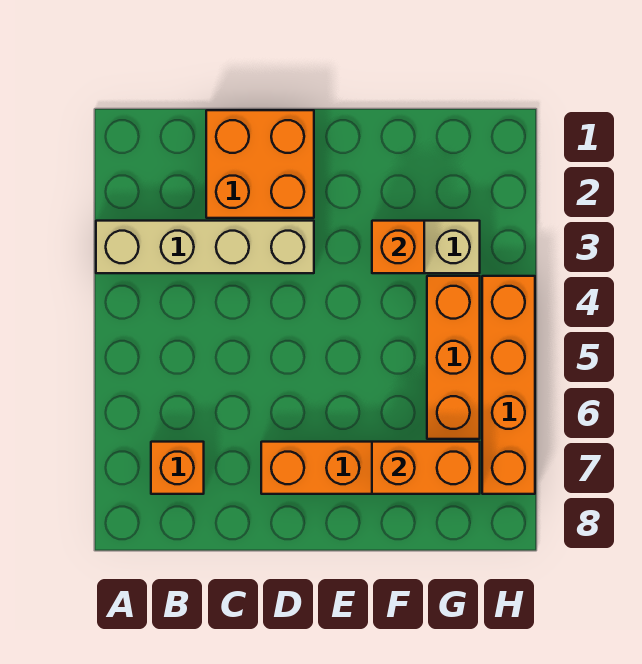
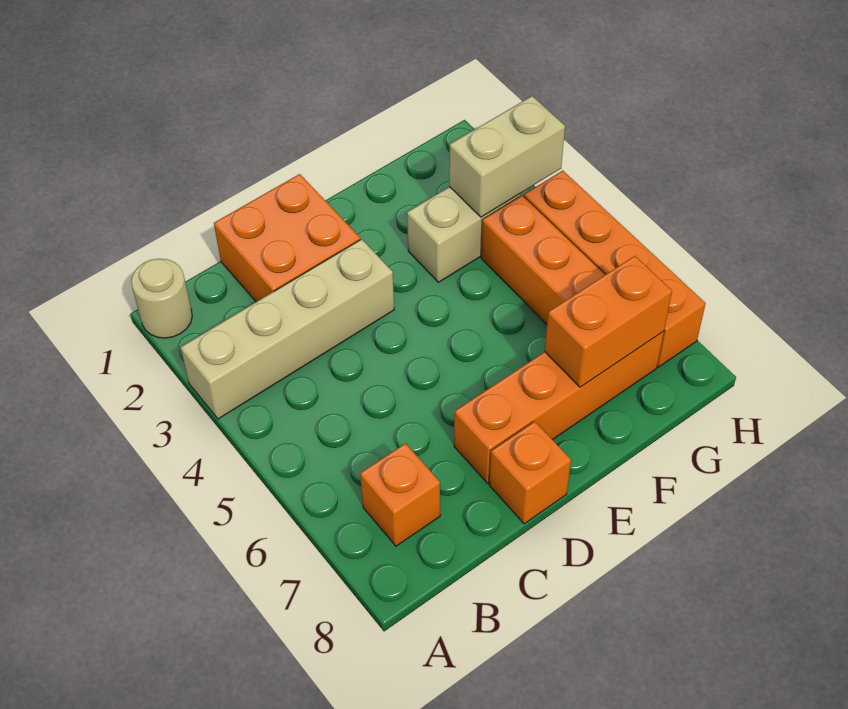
none -> tan 1x1 round brick [131,258,192,338]
orange 1x1 brick [372,221,424,273] -> orange 1x1 brick moved to [489,422,571,524]
none -> tan 1x2 brick [449,96,565,217]

